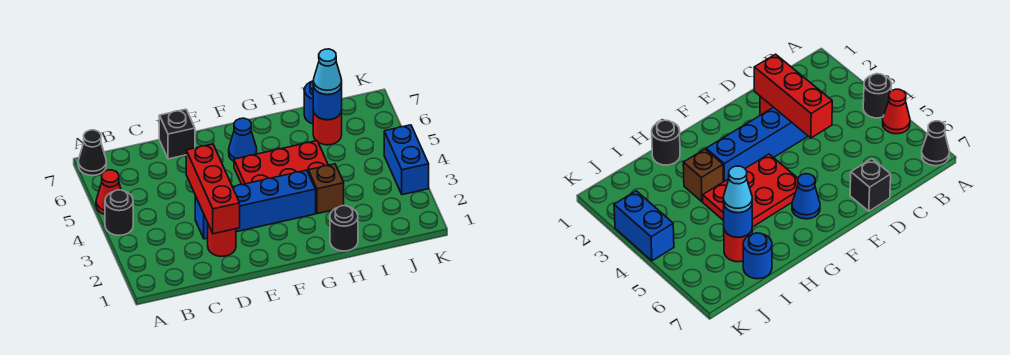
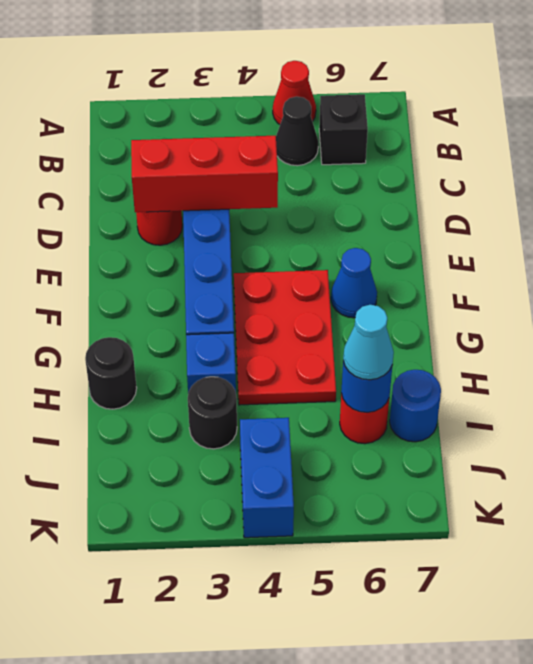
black 1x1 round brick [105,190,133,235] -> black 1x1 round brick moved to [188,377,237,449]
black 1x1 cone [78,130,106,176] -> black 1x1 cone moved to [276,96,318,166]
black 1x1 brick [159,109,195,159] -> black 1x1 brick moved to [319,94,368,165]
brown 1x1 brick [308,164,344,214] -> blue 1x1 brick [186,333,236,393]
blue 1x2 brick [384,125,429,195] -> blue 1x2 brick turned to [240,418,294,538]

